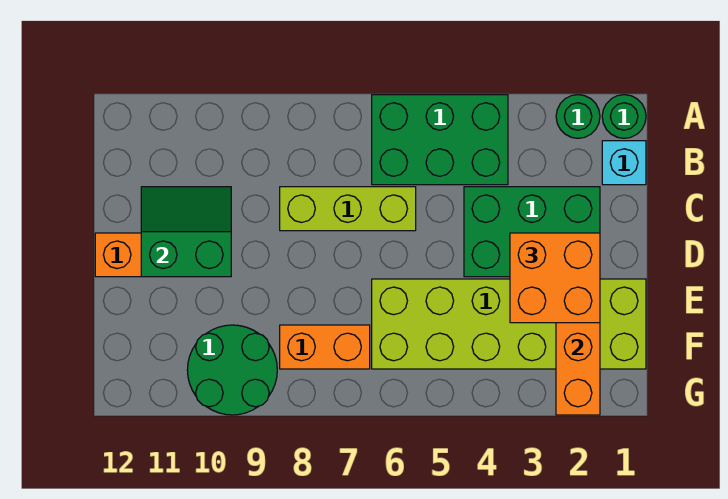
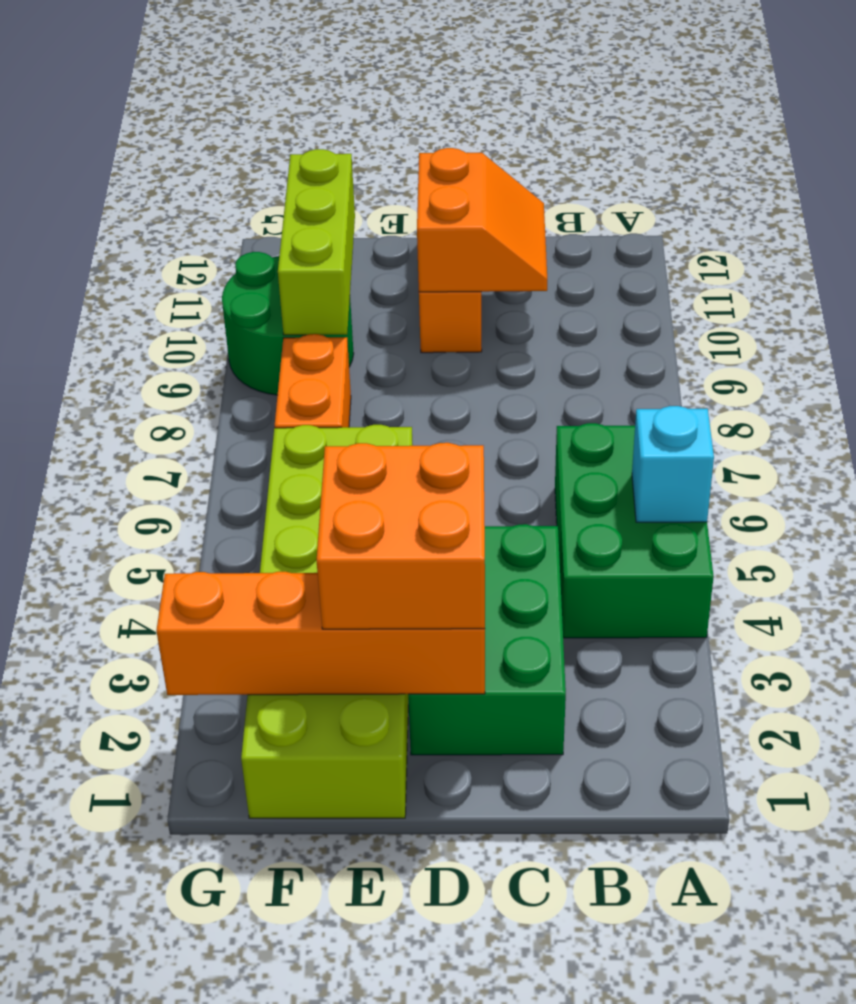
green 1x1 round brick [602,95,646,138] -> none
green 1x1 round brick [556,95,600,138] -> none
cyan 1x1 brick [602,141,646,185] -> cyan 1x1 brick moved to [632,406,714,522]
lime 1x3 brick [280,187,416,231] -> lime 1x3 brick moved to [278,149,355,335]
green 2x2 slope [141,187,231,277] -> orange 2x2 slope [417,148,547,292]

